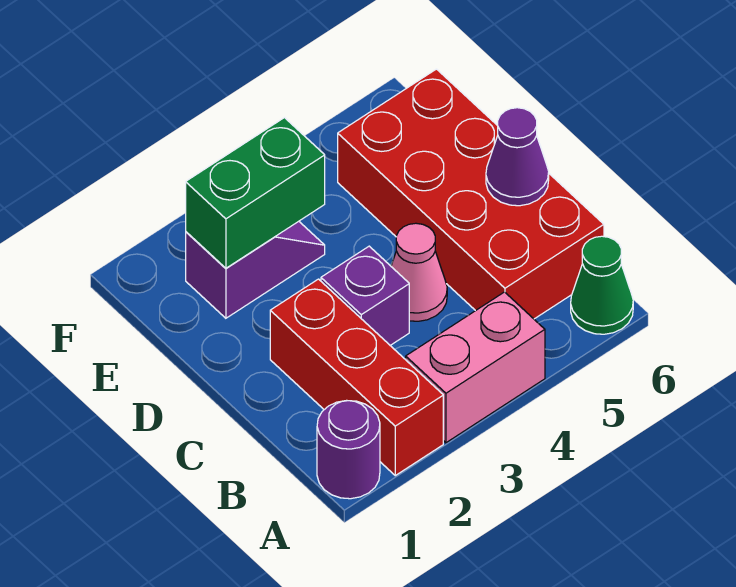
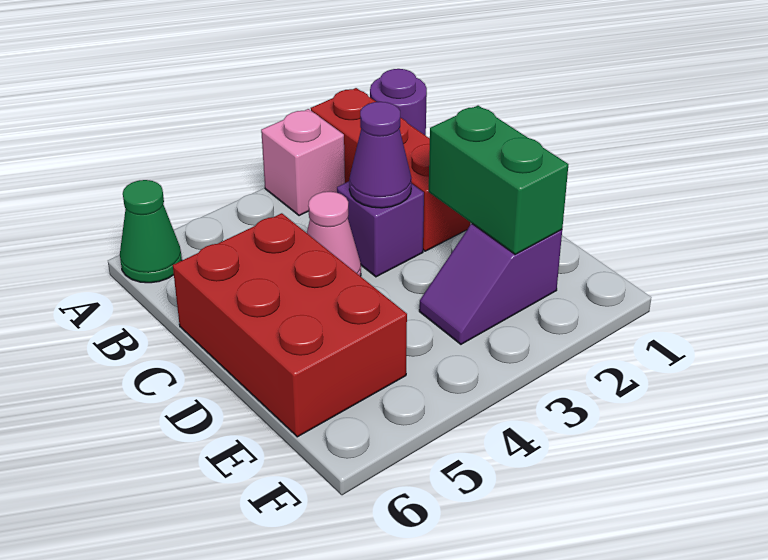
pink 1x2 brick [406,292,545,443] -> pink 1x1 brick [261,109,345,216]
red 2x4 brick [338,69,604,319] -> red 2x3 brick [173,213,407,437]
purple 1x1 cone [486,108,549,206] -> purple 1x1 cone moved to [349,102,411,208]
green 1x2 brick [186,118,325,268] -> green 1x2 brick turned to [429,106,568,254]

